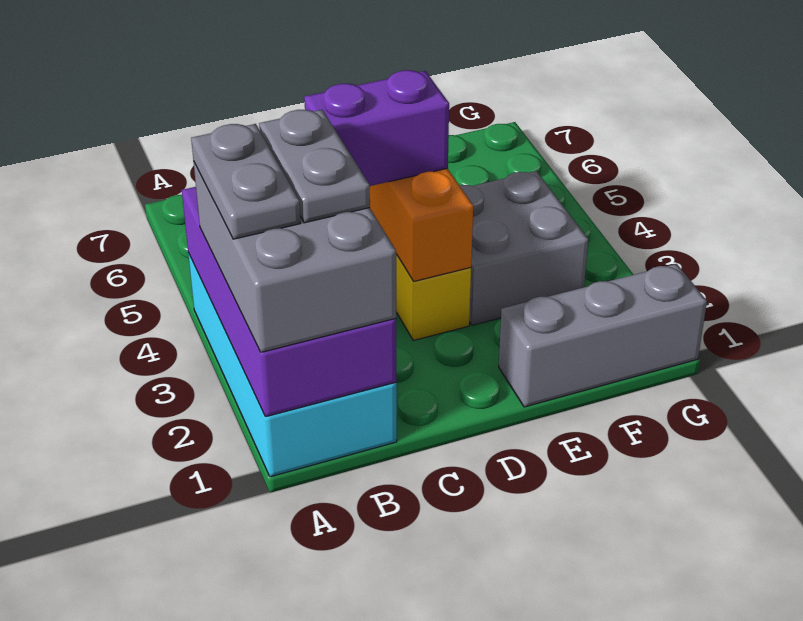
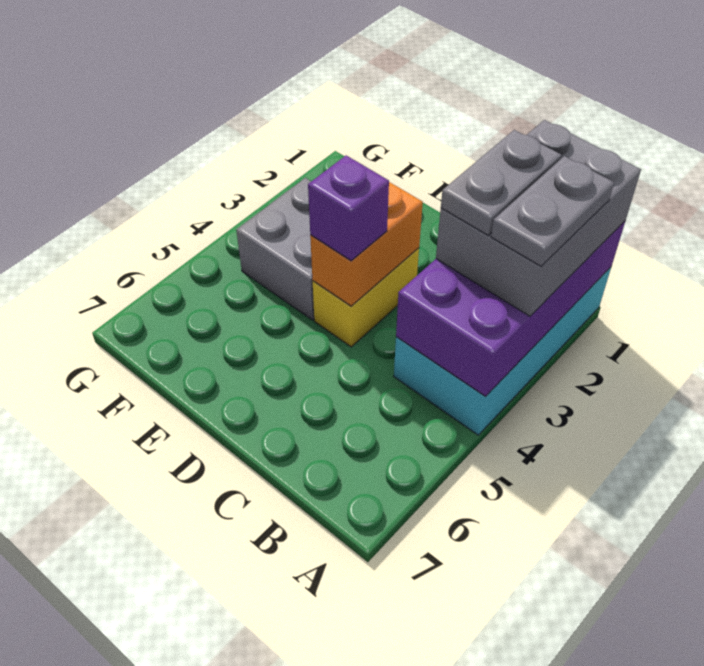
purple 1x2 brick [304,70,449,186] -> purple 1x1 brick [308,155,389,261]
grey 1x3 brick [499,264,707,407] -> none

